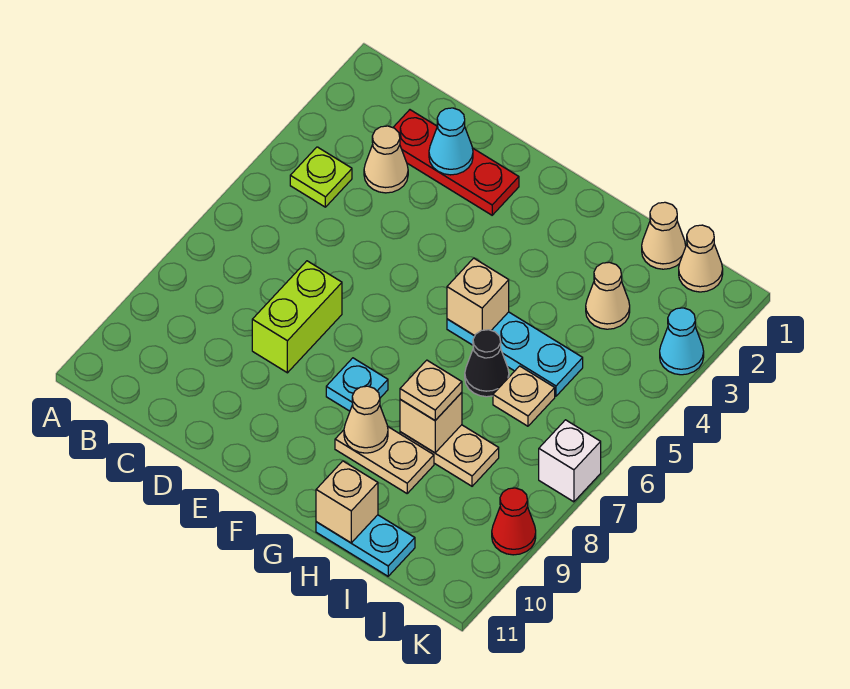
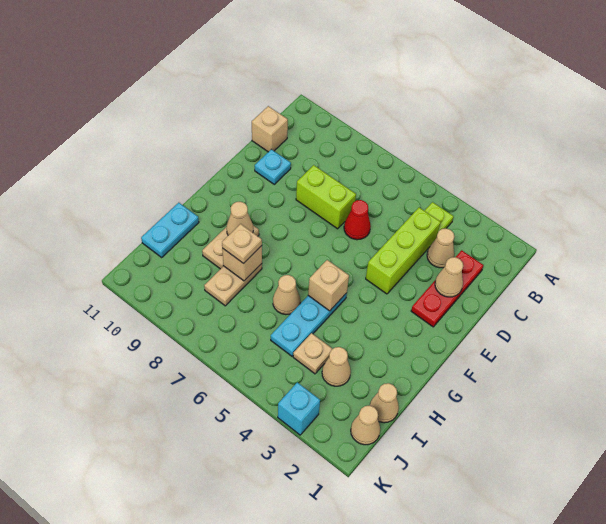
none -> lime 1x3 brick [366,208,441,294]
cyan 1x1 cone [429,108,473,175] -> tan 1x1 cone [435,257,463,297]
cyan 1x1 plate [326,358,388,411] -> cyan 1x1 plate moved to [255,149,291,184]
black 1x1 cone [465,330,509,397] -> tan 1x1 cone [273,275,300,315]
tan 1x1 brick [316,461,378,543] -> tan 1x1 brick moved to [252,106,288,152]
tan 1x1 plate [493,366,555,426] -> tan 1x1 plate moved to [293,333,332,374]
cyan 1x1 cone [660,308,704,375] -> cyan 1x1 brick [278,382,320,435]
white 1x1 brick [539,420,601,502] -> none
red 1x1 cone [492,488,536,555] -> red 1x1 cone moved to [344,200,371,240]

